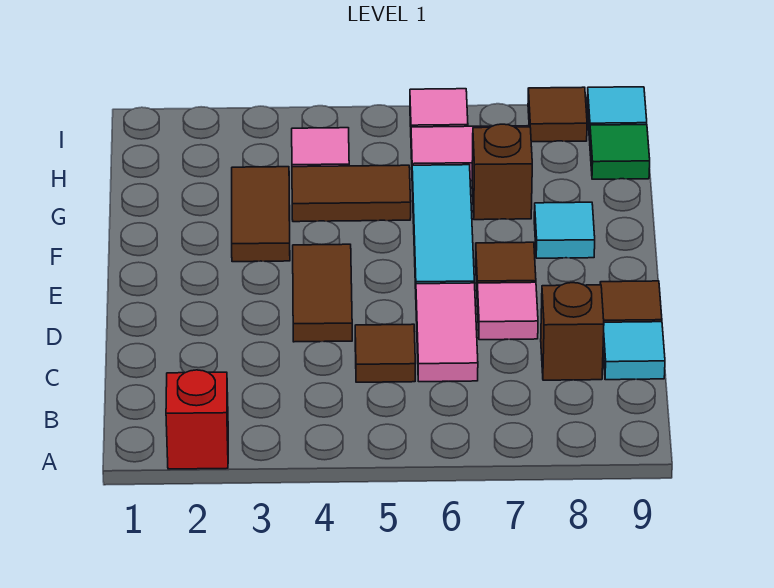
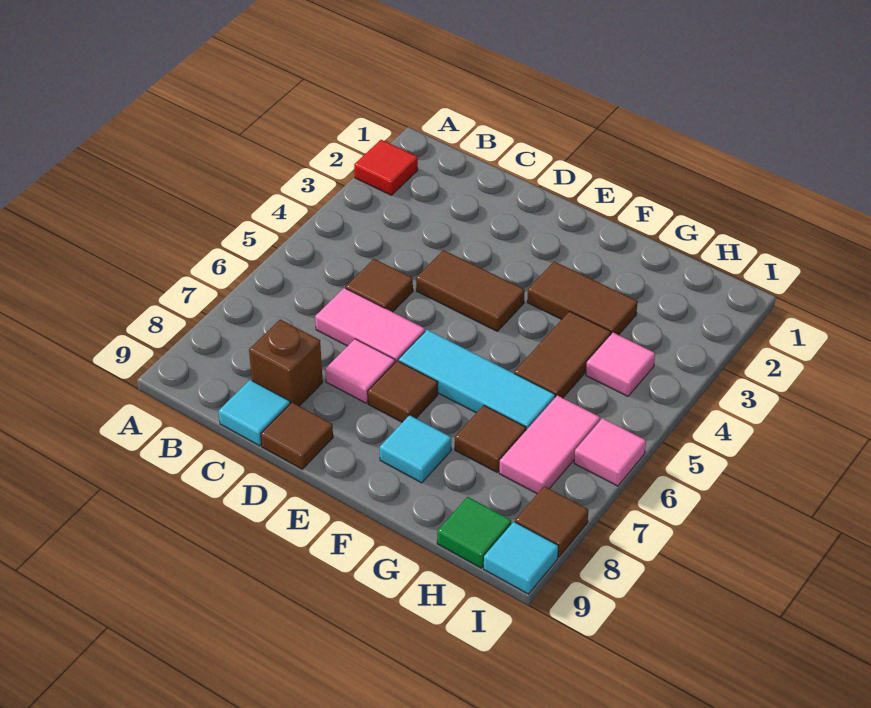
red 1x1 brick [166,370,228,469] -> red 1x1 tile [354,140,418,195]
brown 1x1 brick [472,124,532,220] -> brown 1x1 tile [455,405,526,472]

